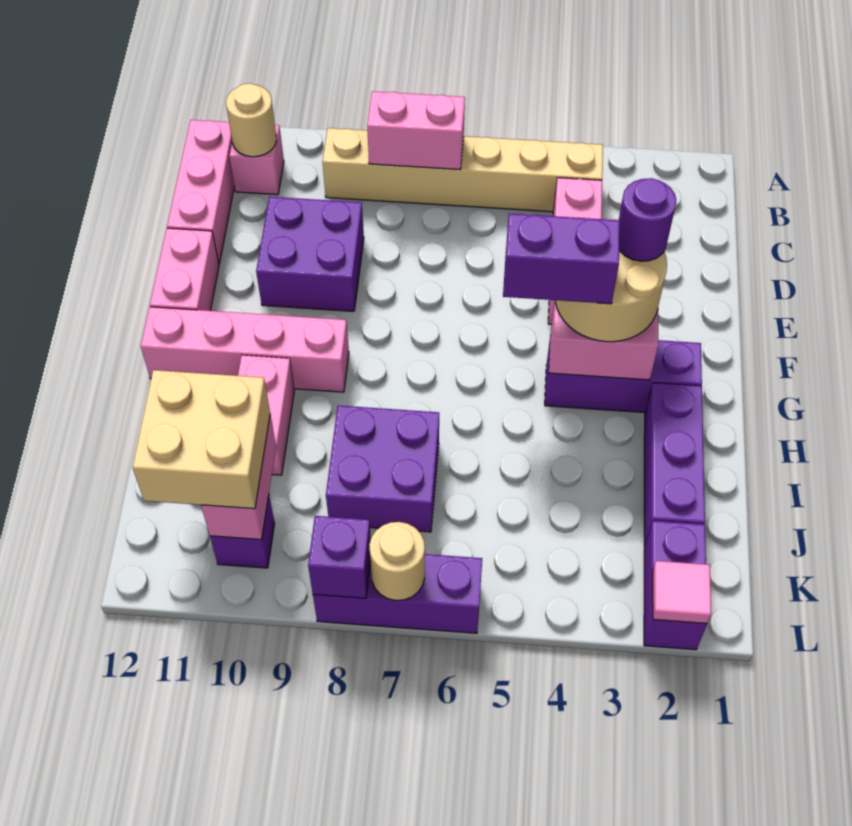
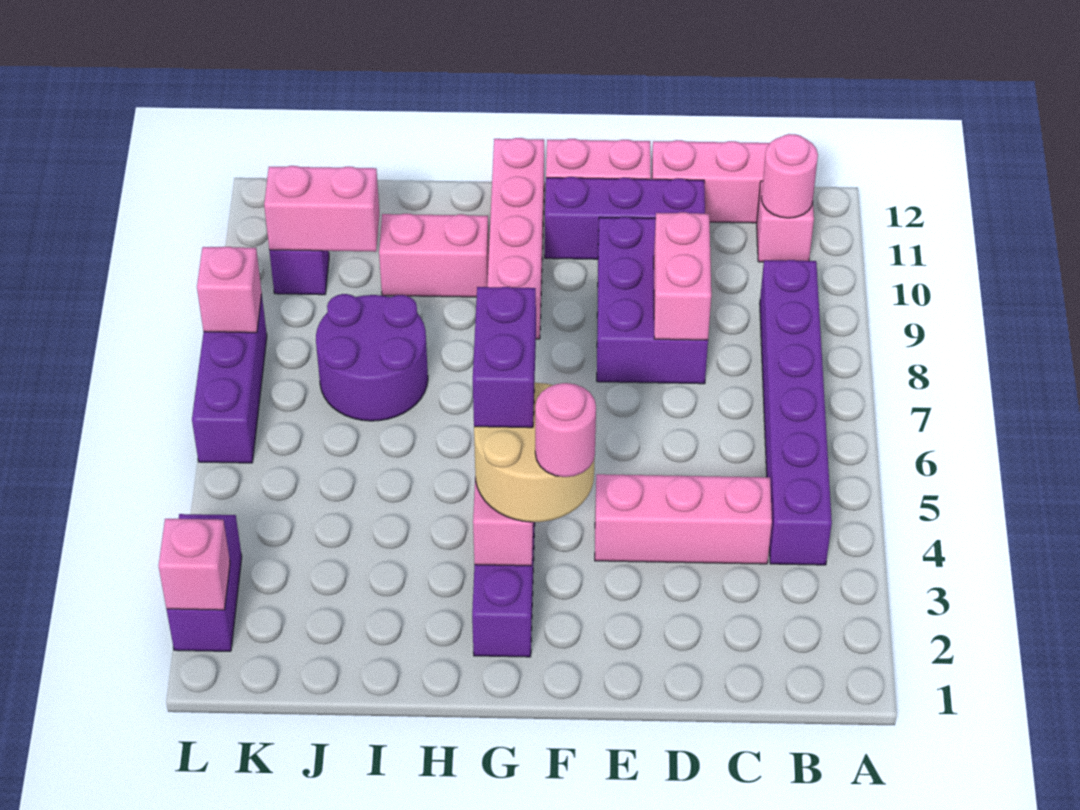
tan 1x6 brick [322,128,603,212] -> purple 1x6 brick [760,260,832,565]
pink 1x2 brick [367,91,465,170] -> pink 1x2 brick moved to [654,212,711,340]
tan 1x1 round brick [226,83,276,157] -> pink 1x1 round brick [761,134,818,218]
purple 2x2 brick [256,197,364,311] -> purple 2x3 brick [597,217,708,384]
purple 1x1 round brick [619,178,676,261] -> pink 1x1 round brick [535,383,596,477]
purple 1x3 brick [644,383,705,547] -> purple 1x3 brick moved to [545,177,705,259]
purple 2x2 brick [326,406,439,532] -> purple 2x2 round brick [316,294,428,421]
tan 2x2 brick [132,370,270,509] -> none
purple 1x2 brick [644,521,707,650] -> purple 1x2 brick turned to [167,514,242,651]
pink 1x1 tile [653,561,711,623] -> pink 1x1 brick [159,519,230,610]
tan 1x1 round brick [369,522,425,601] -> none
purple 1x1 brick [308,516,371,598] -> pink 1x1 brick [197,247,262,333]

